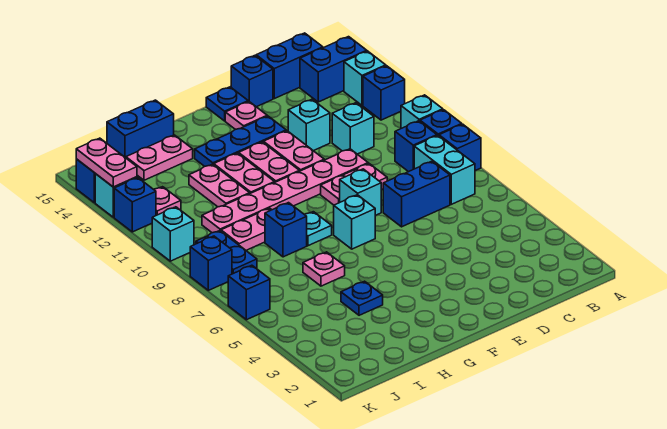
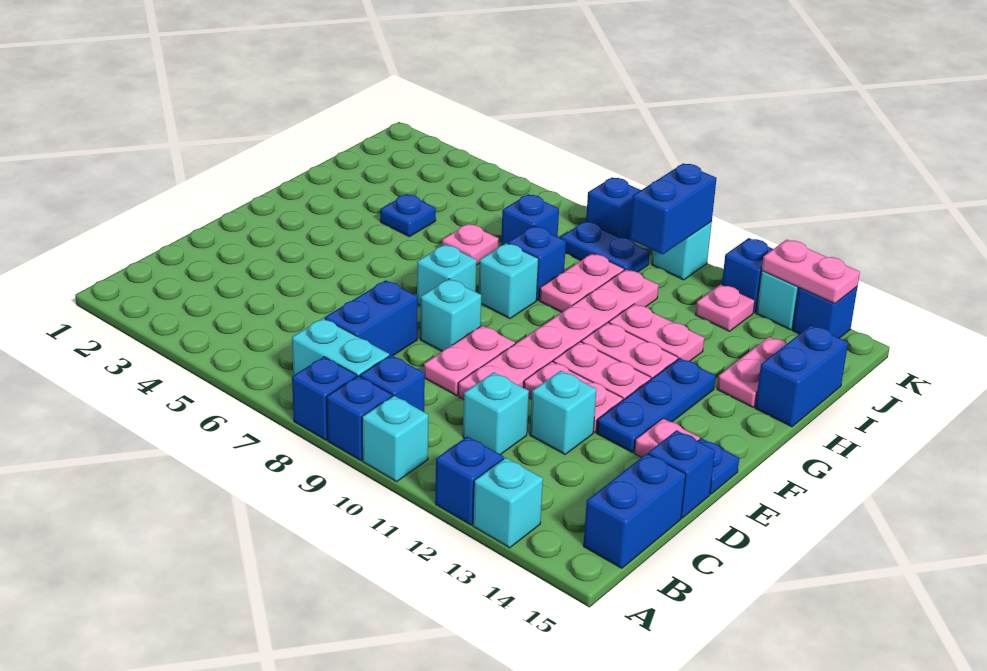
blue 1x2 brick [300,37,367,102] -> blue 1x2 brick moved to [630,163,717,254]
cyan 1x1 plate [304,212,332,246] -> cyan 1x1 brick [479,243,538,319]
blue 1x1 brick [228,265,270,320] -> blue 1x1 brick moved to [501,194,559,246]

